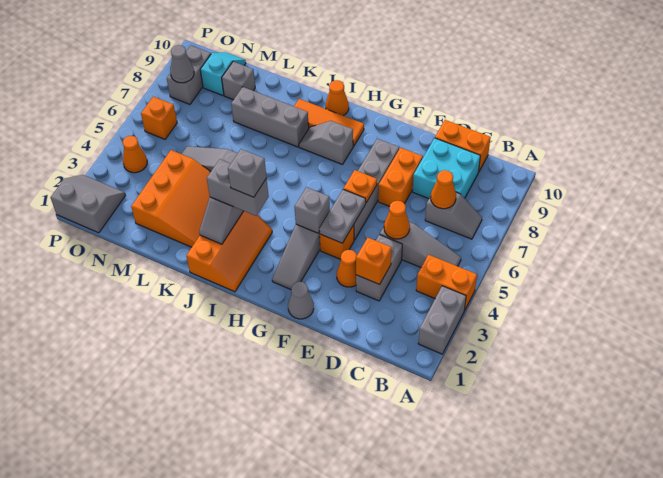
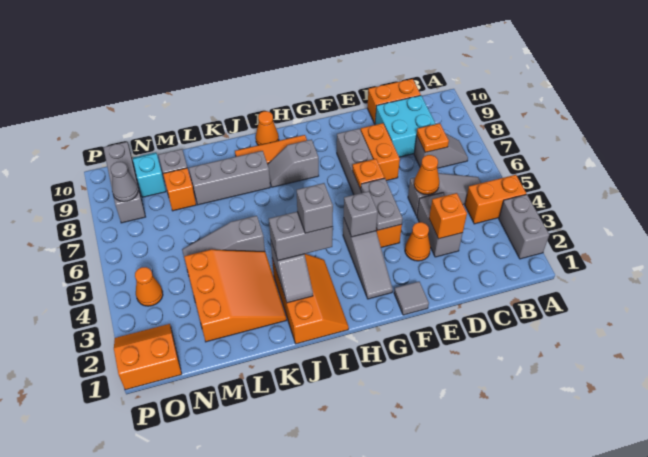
orange 1x1 cone [431,170,456,209] -> orange 1x1 plate [417,123,449,153]
grey 1x1 cone [288,281,314,319] -> grey 1x1 tile [394,282,429,315]
grey 2x2 slope [50,175,126,233] -> orange 2x2 slope [114,324,182,390]
orange 1x1 brick [141,97,177,139] -> orange 1x1 brick moved to [163,168,196,211]
grey 1x2 brick [167,46,211,104] -> grey 1x3 brick [103,142,145,223]

